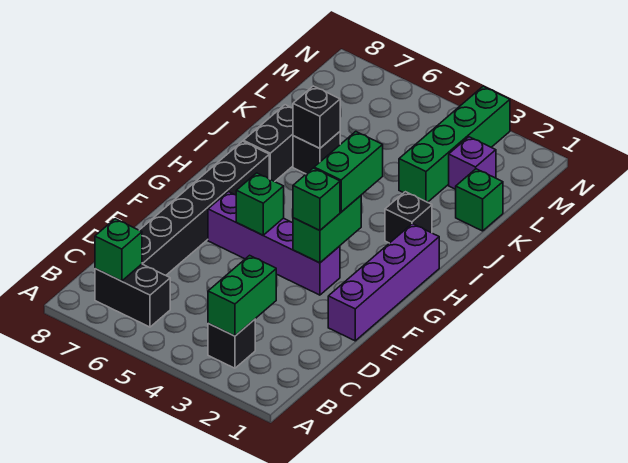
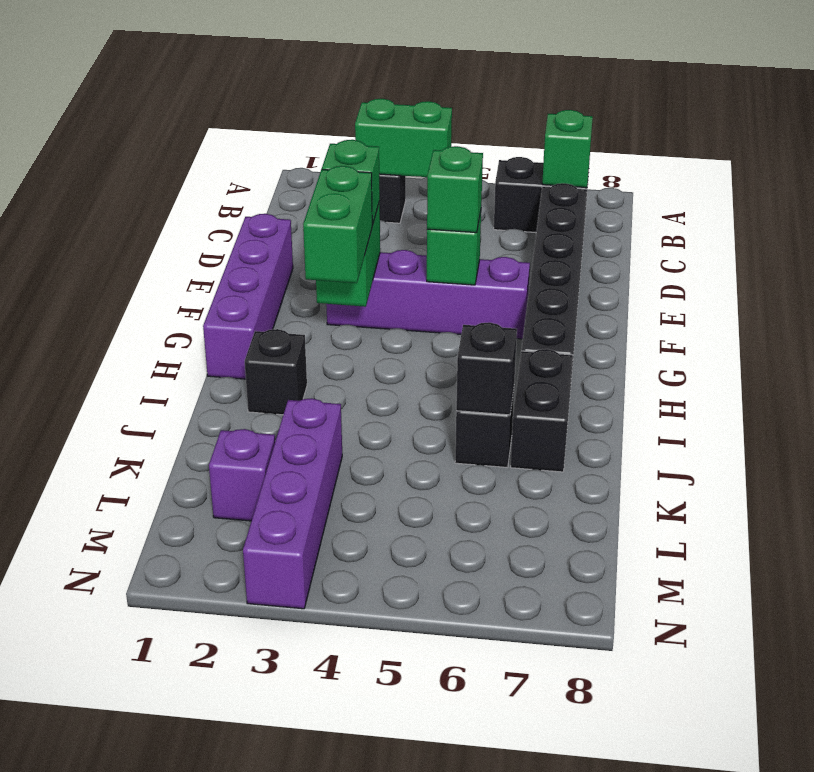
green 1x2 brick [208,255,276,336] -> green 1x2 brick turned to [355,99,452,177]
green 1x1 brick [456,169,503,231] -> green 1x1 brick moved to [427,146,483,233]
green 1x4 brick [399,86,510,202] -> purple 1x4 brick [243,398,342,609]

